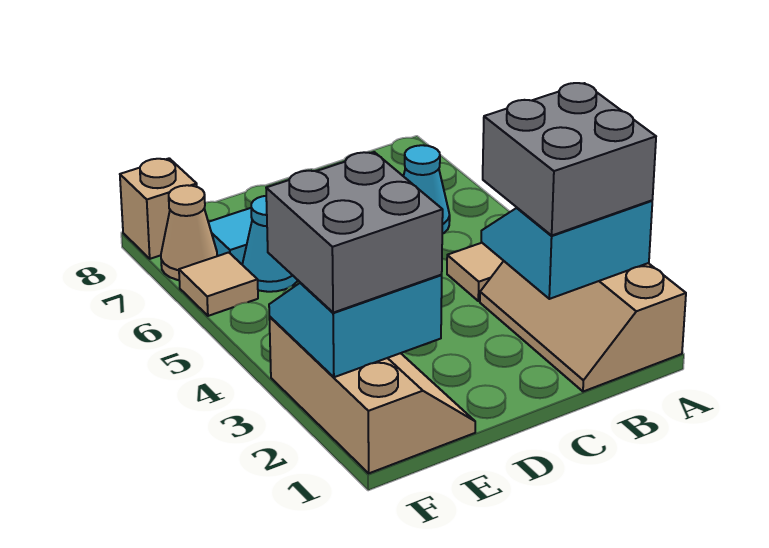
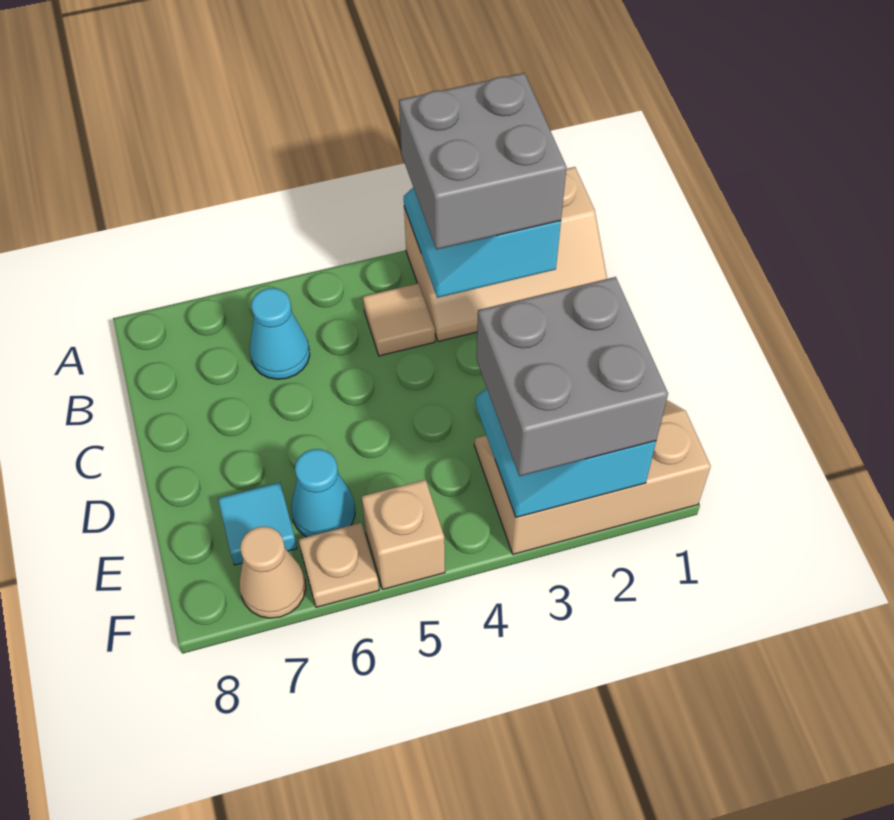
tan 1x1 tile [179,252,258,316] -> tan 1x1 plate [299,523,379,607]
tan 1x1 brick [120,158,197,259] -> tan 1x1 brick moved to [362,480,445,589]

